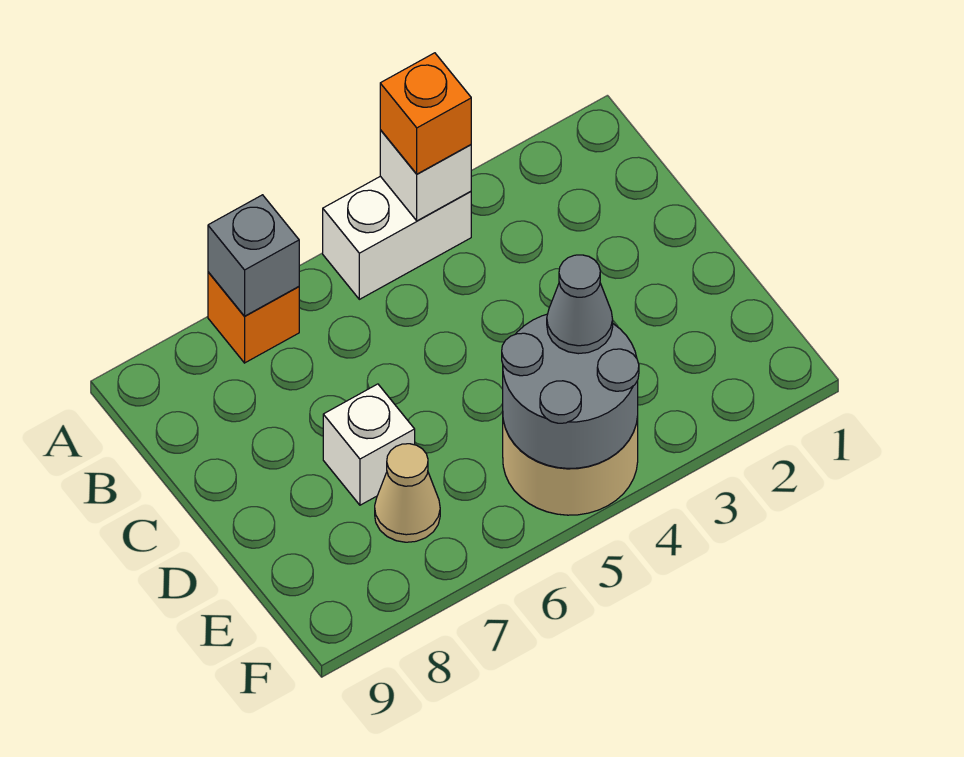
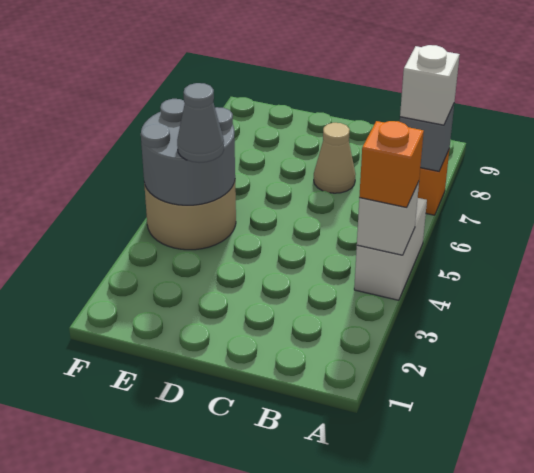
white 1x1 brick [323,384,415,505] -> white 1x1 brick moved to [400,45,460,125]
tan 1x1 cone [375,444,440,542] -> tan 1x1 cone moved to [314,123,356,193]

